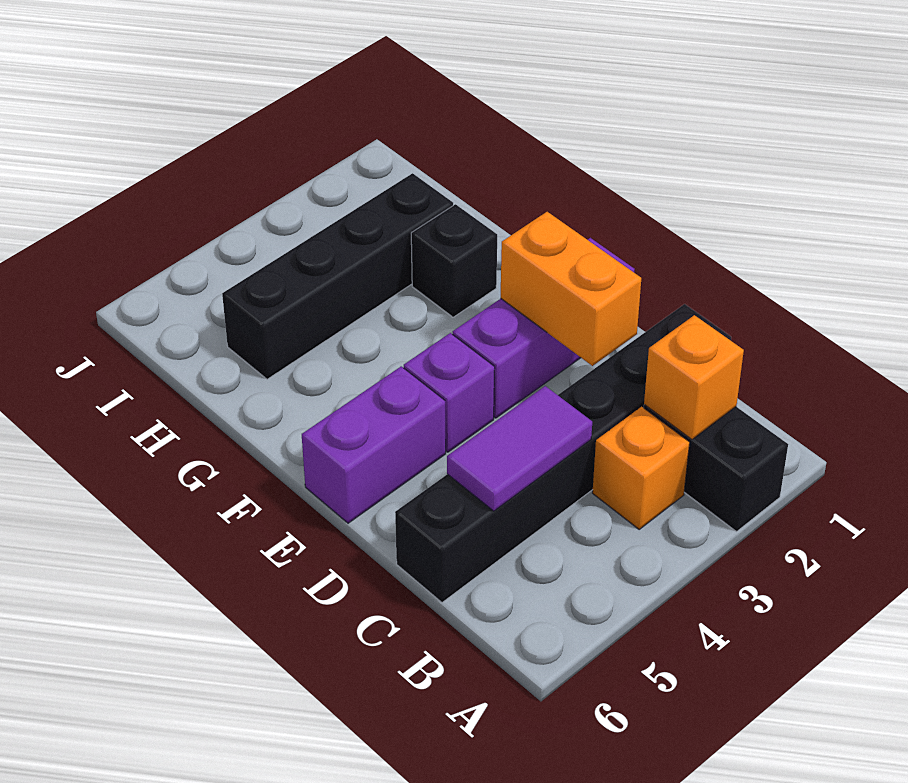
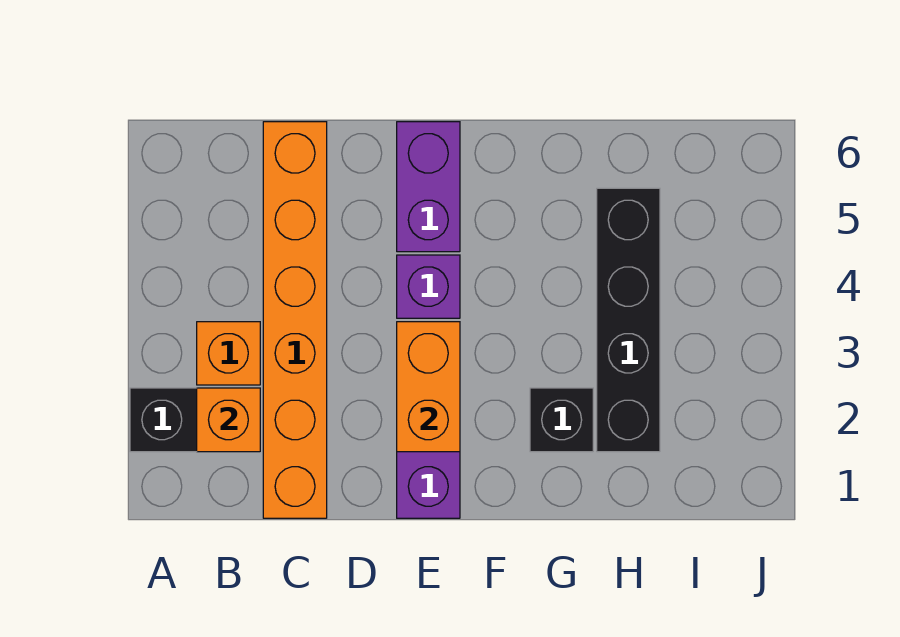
black 1x6 brick [395,304,731,602] -> orange 1x6 brick [263,122,327,518]
purple 1x2 tile [447,386,592,511] -> none
orange 1x2 brick [501,212,641,366] -> orange 1x2 brick turned to [397,322,460,452]

